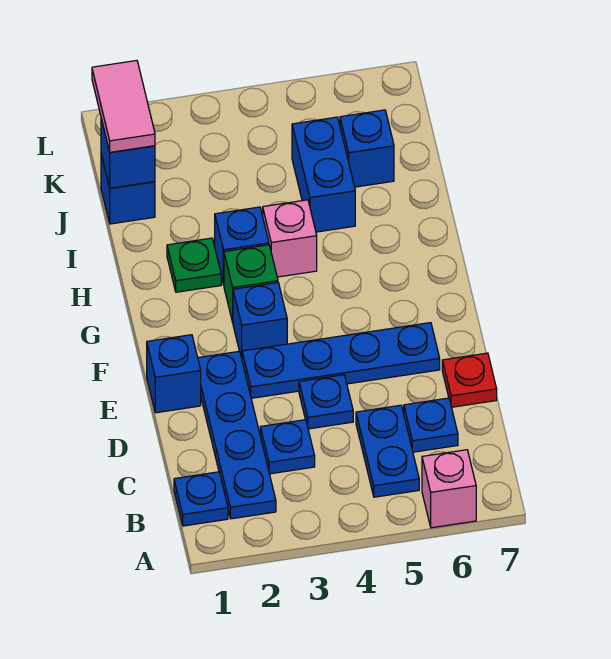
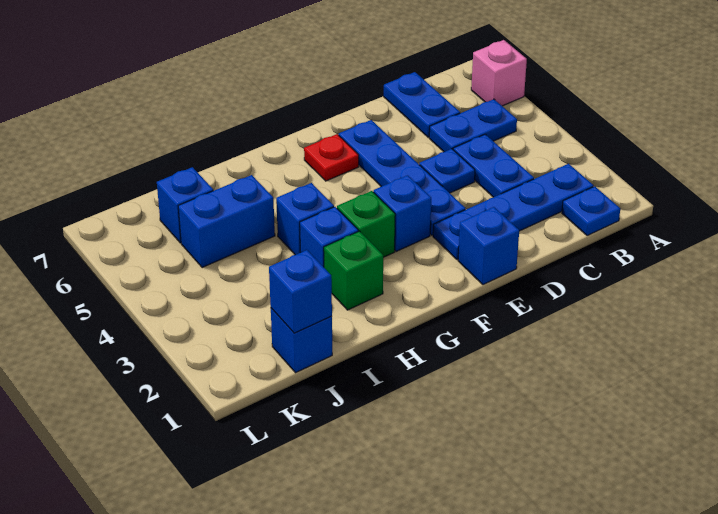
blue 1x1 plate [260,420,315,474] -> blue 1x2 plate [453,134,534,197]
blue 1x1 plate [404,398,458,452] -> blue 1x2 plate [384,72,460,137]
red 1x1 plate [442,353,497,407] -> red 1x1 plate moved to [304,134,359,181]
green 1x1 plate [167,238,221,292] -> green 1x1 brick [324,231,383,310]
pink 1x1 brick [263,200,317,277] -> blue 1x1 brick [276,183,334,255]
pink 1x2 tile [92,61,155,152] -> none

